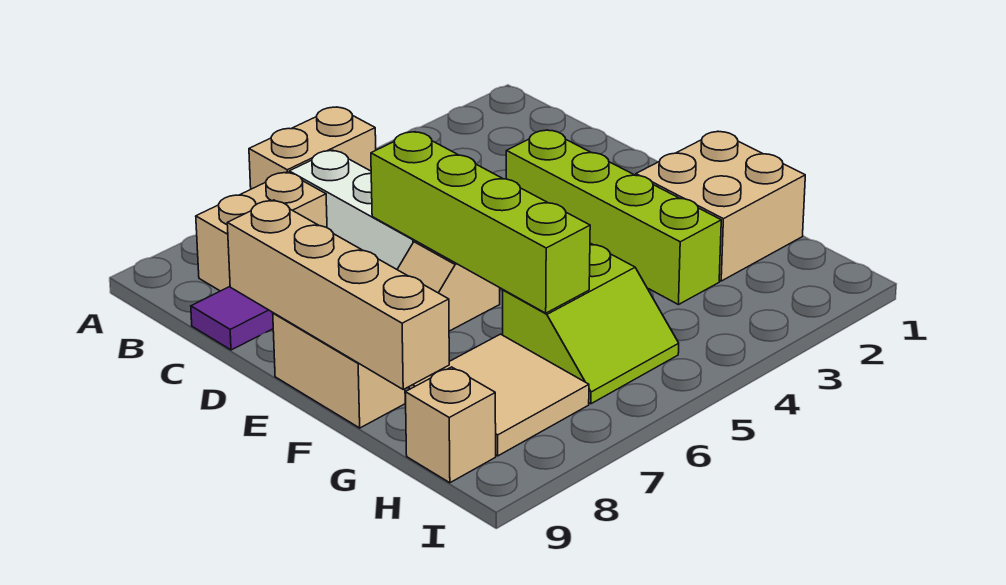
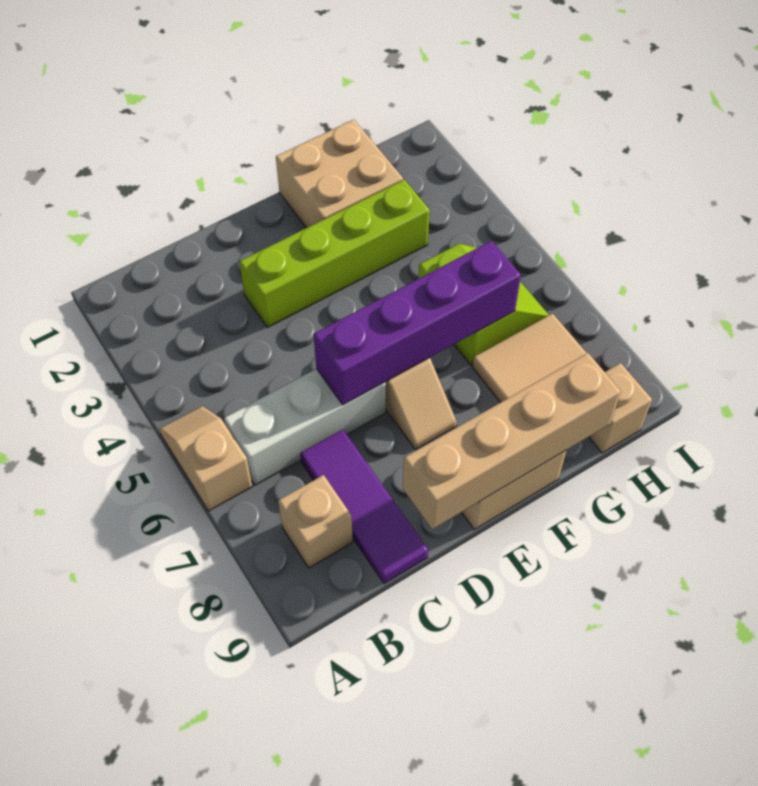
tan 1x2 brick [249,107,376,189] -> tan 1x2 slope [159,406,252,511]
tan 1x2 brick [196,172,327,291] -> tan 1x1 brick [278,475,353,568]
lime 1x4 brick [371,132,590,313] -> purple 1x4 brick [313,241,521,405]

